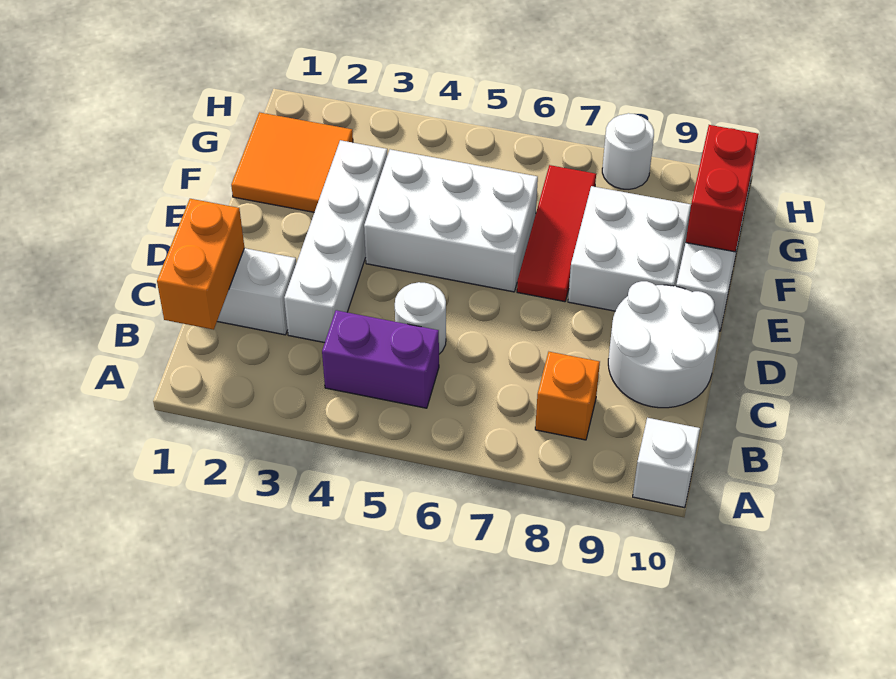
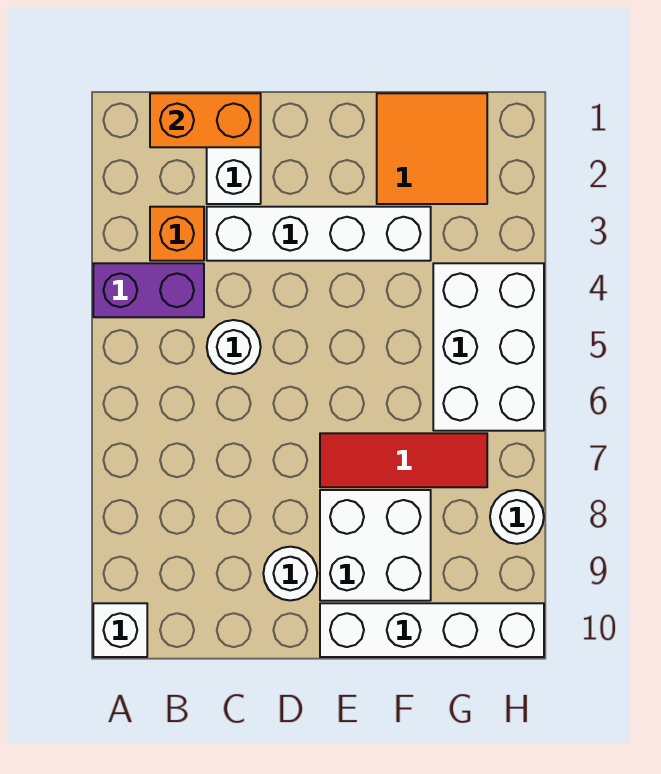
purple 1x2 brick [322,310,439,408] -> purple 1x2 brick turned to [93,263,204,317]
orange 1x1 brick [535,352,600,440] -> orange 1x1 brick moved to [150,207,204,261]
white 2x2 round brick [608,281,719,408] -> white 1x1 round brick [263,547,317,600]
white 2x3 brick [364,149,538,292] -> white 2x3 brick moved to [433,263,544,431]
red 1x2 brick [686,125,759,252] -> none

